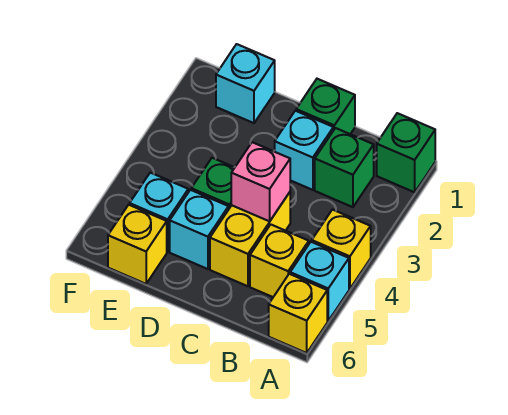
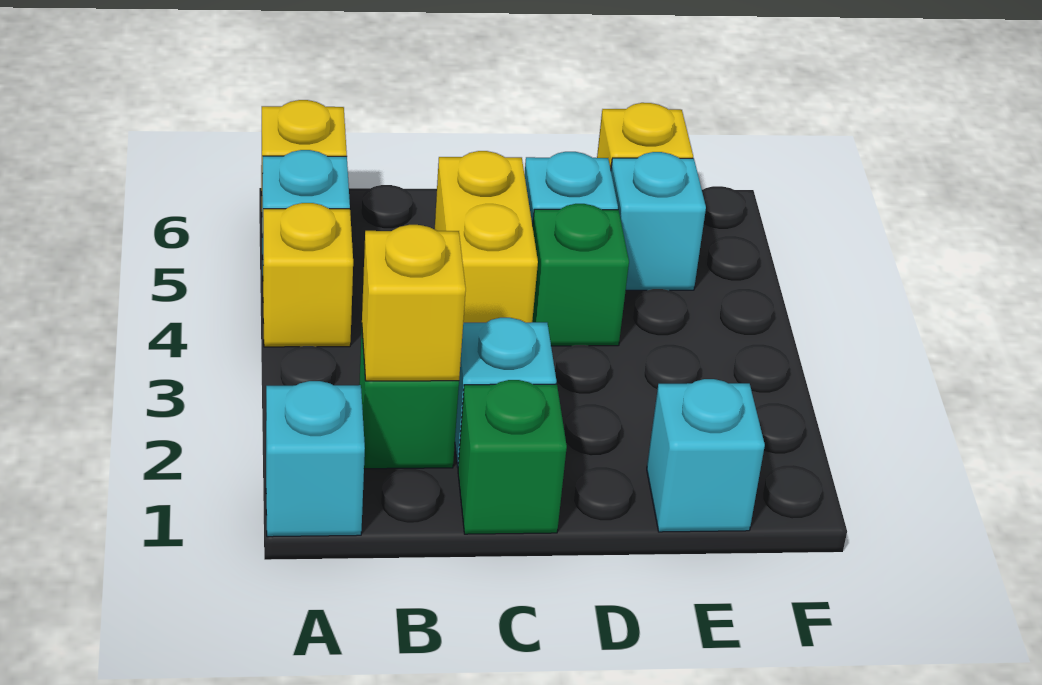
green 1x1 brick [377,113,435,192] -> cyan 1x1 brick [266,381,365,537]
yellow 1x1 brick [250,225,309,297] -> yellow 1x1 brick moved to [362,225,466,381]
pink 1x1 brick [231,142,290,221] -> none

